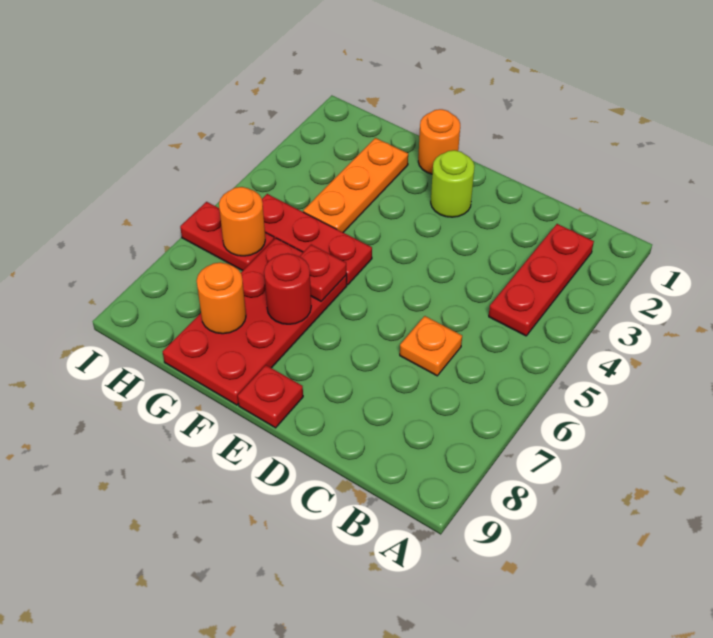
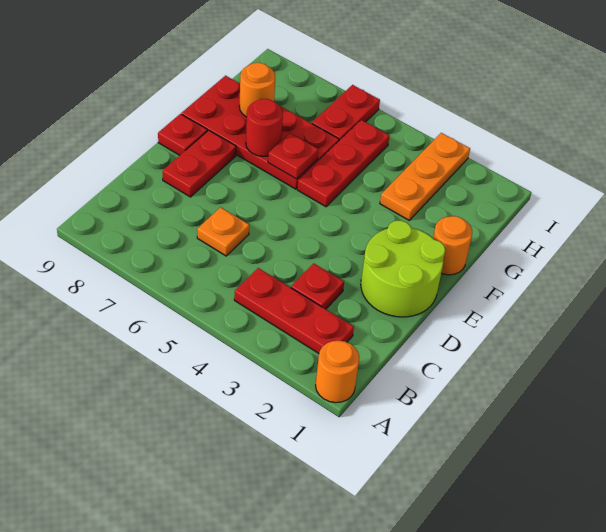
none -> red 1x1 plate [291,263,344,309]
none -> red 1x2 plate [163,130,236,197]
lime 1x1 round brick [431,150,475,217] -> lime 2x2 round brick [361,220,445,317]
orange 1x3 plate [303,138,408,232] -> orange 1x3 plate turned to [380,133,470,220]
orange 1x1 round brick [219,187,265,256] -> orange 1x1 round brick moved to [316,341,359,403]

